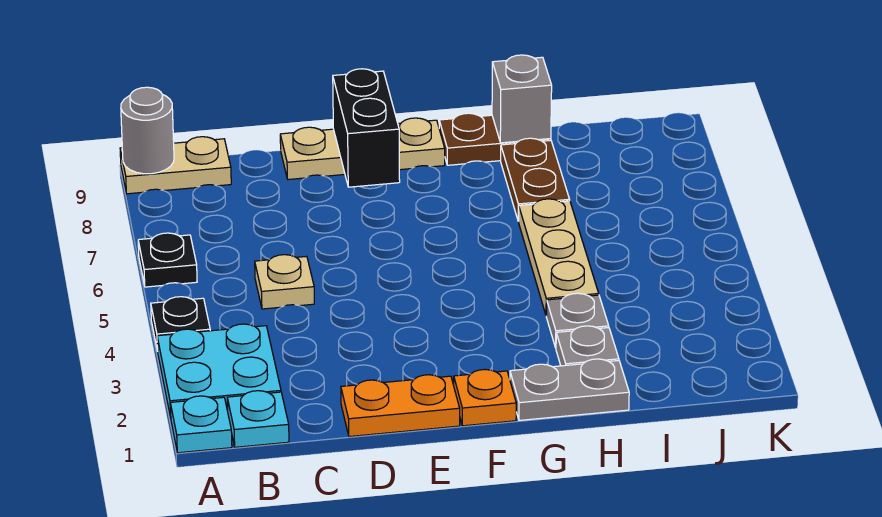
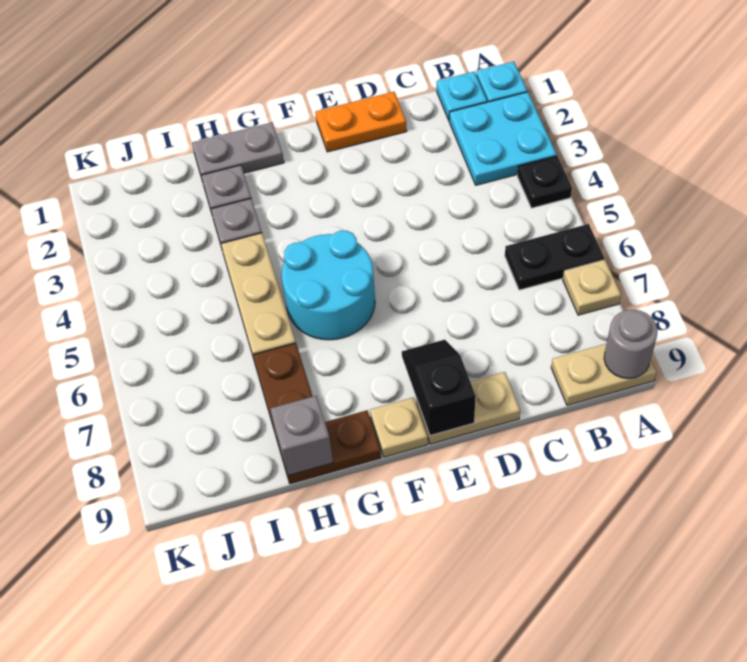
black 1x1 plate [138,233,197,287] -> black 1x2 plate [505,224,604,290]
tan 1x1 plate [255,255,314,309] -> tan 1x1 plate moved to [563,260,621,315]
black 1x2 brick [333,69,400,187] -> black 1x2 slope [402,340,476,436]
orange 1x1 plate [454,369,516,426] -> none
none -> cyan 2x2 round brick [282,231,375,340]

